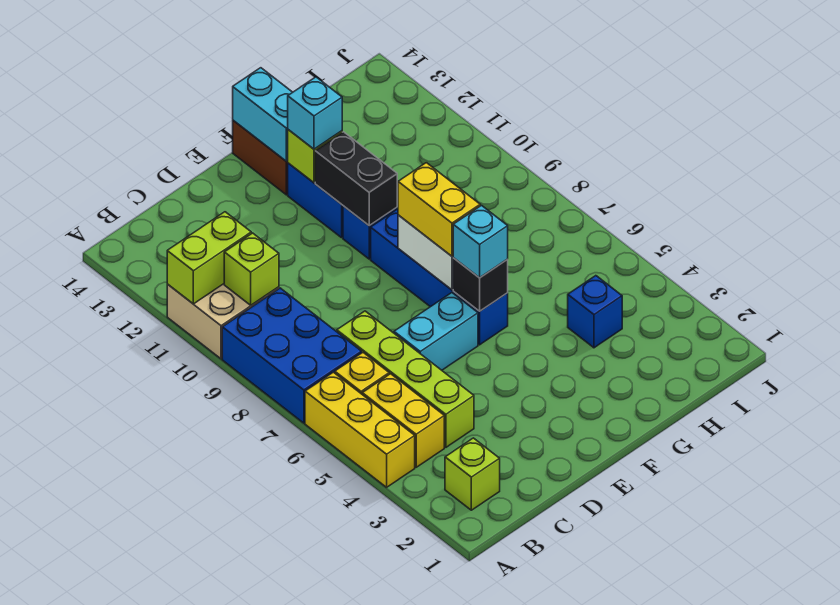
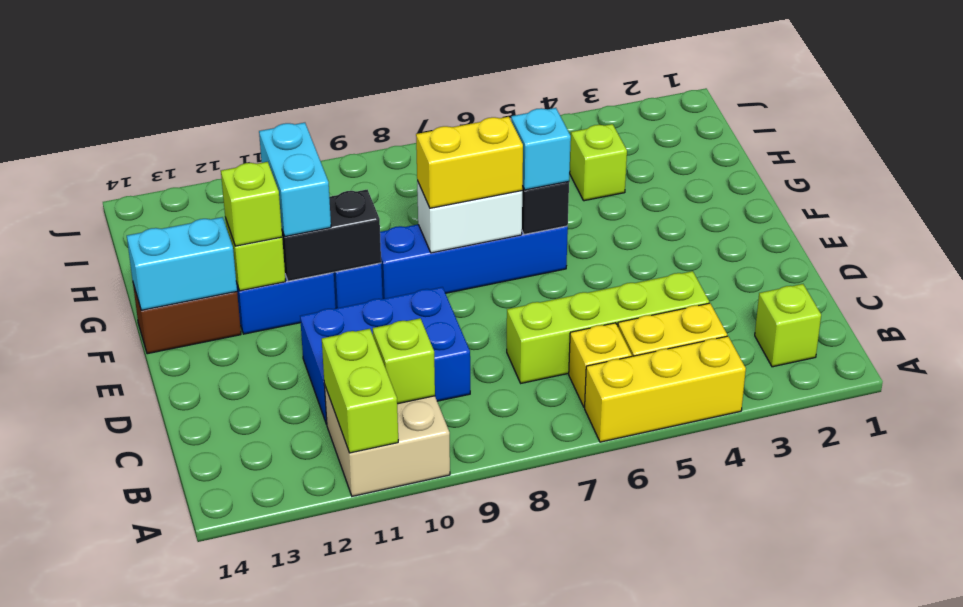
blue 2x3 brick [222,288,362,423] -> blue 2x3 brick moved to [300,287,470,424]
cyan 1x2 brick [394,293,478,370] -> cyan 1x2 brick moved to [259,123,331,236]
cyan 1x1 brick [288,77,342,149] -> lime 1x1 brick [221,162,282,246]
blue 1x1 brick [568,276,622,348] -> lime 1x1 brick [570,124,627,201]

